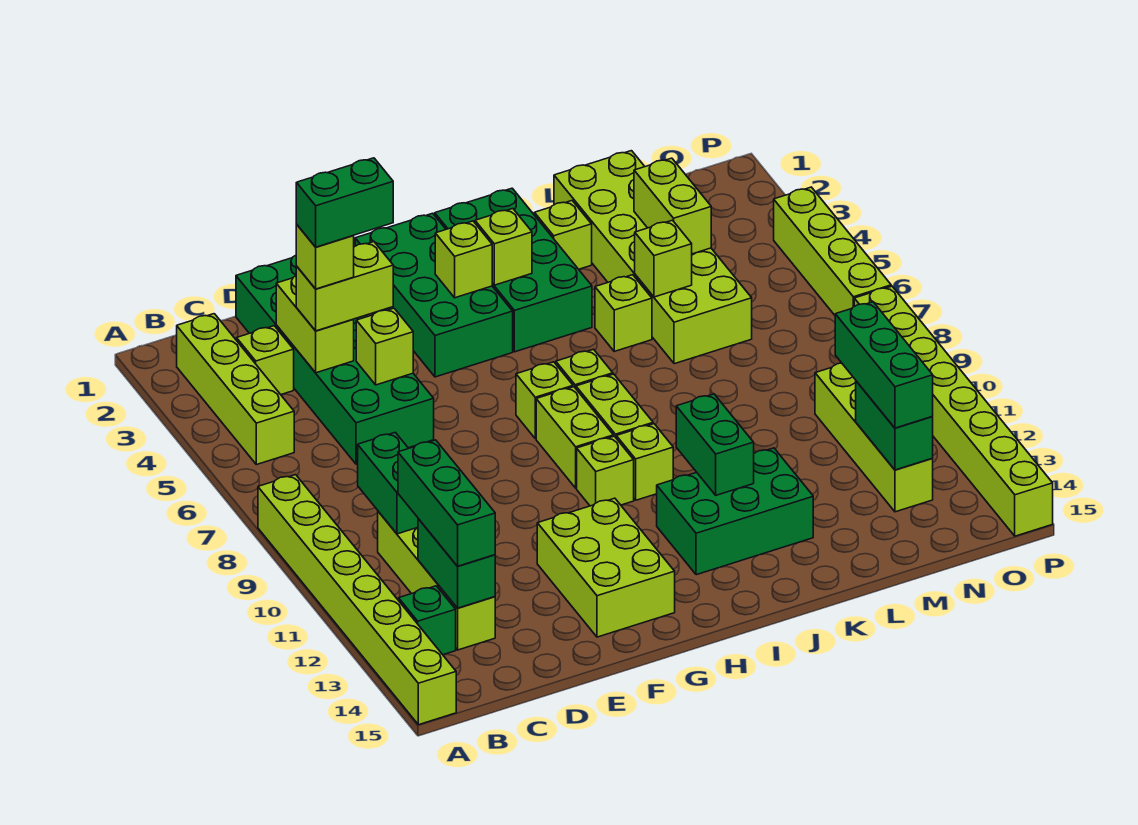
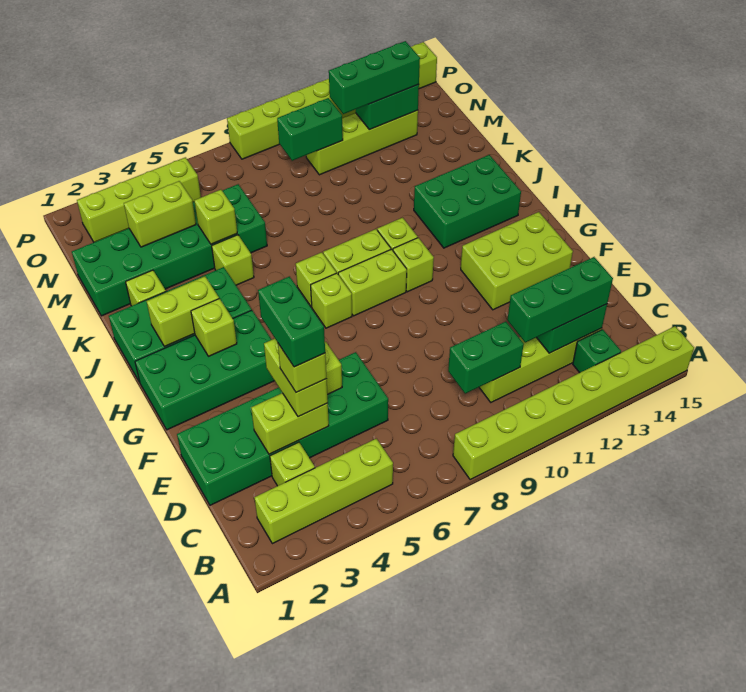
lime 1x1 brick [475,209,532,285] -> lime 1x2 brick [147,276,219,347]
green 2x3 brick [657,448,813,575] -> green 2x3 brick turned to [414,155,521,248]
green 1x2 brick [676,394,754,495] -> green 1x2 brick moved to [277,98,343,161]
lime 2x6 brick [554,151,752,364] -> green 2x6 brick [72,184,267,316]
lime 1x4 brick [774,187,891,315] -> lime 1x4 brick moved to [77,157,201,242]

